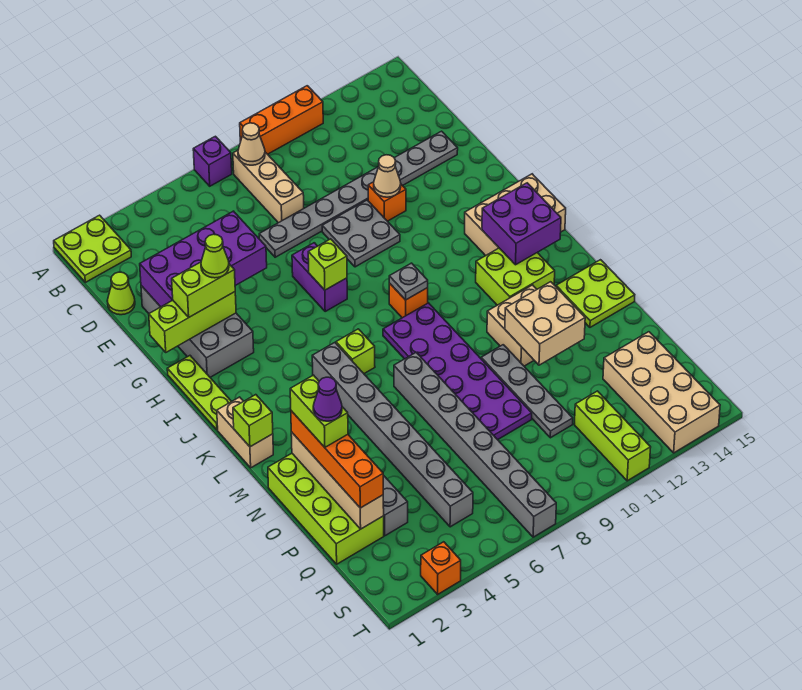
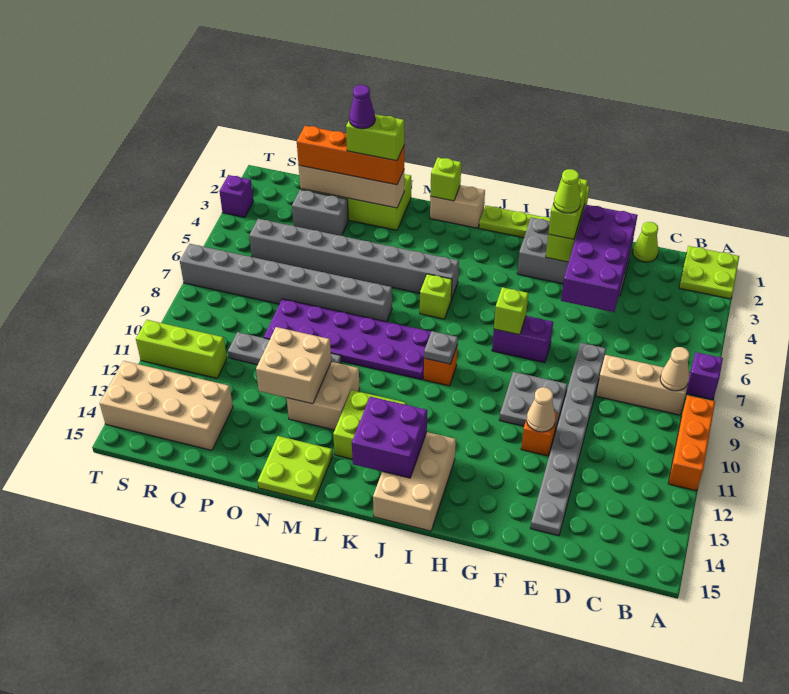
orange 1x1 brick [421,542,461,594] -> purple 1x1 brick [219,175,253,217]

